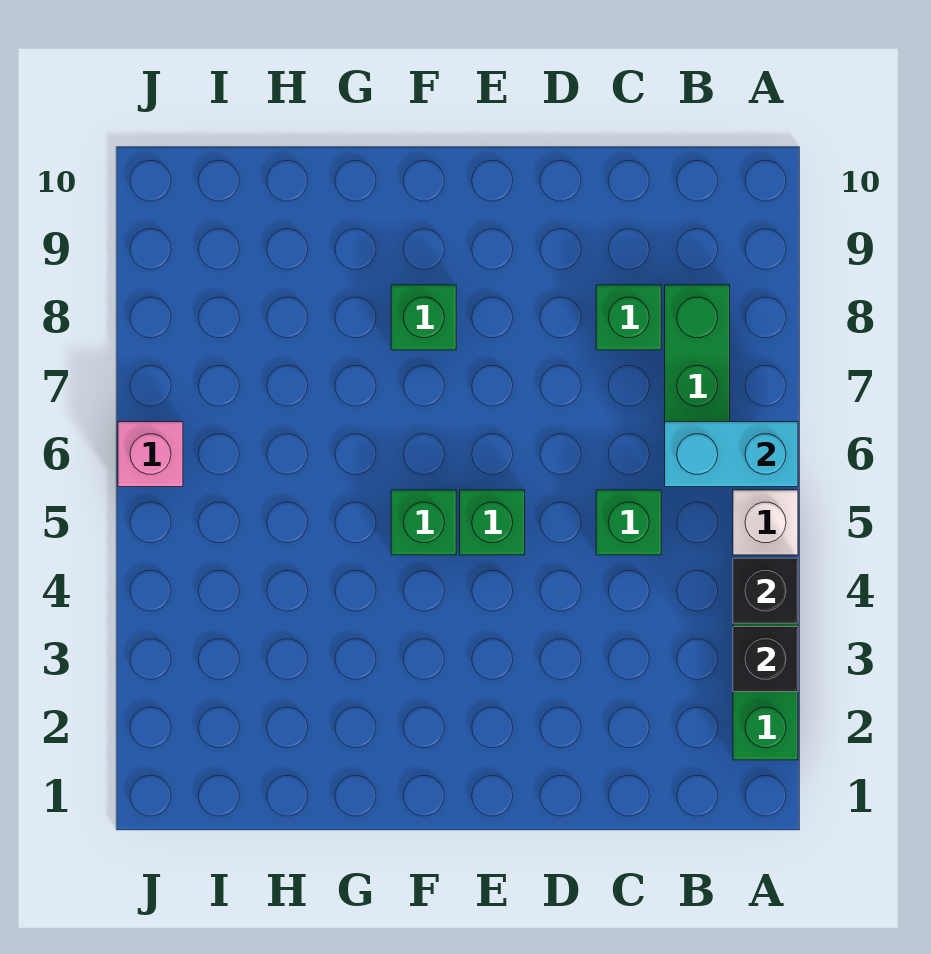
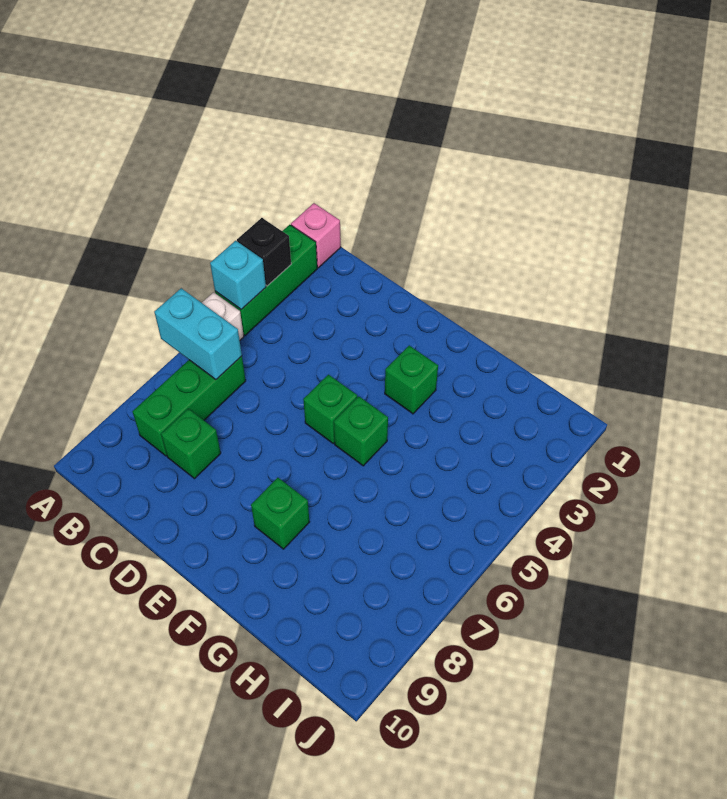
black 1x1 brick [733,558,798,623] -> cyan 1x1 brick [210,241,266,309]
green 1x1 brick [596,490,661,555] -> green 1x1 brick moved to [385,346,438,414]
pink 1x1 brick [118,422,183,487] -> pink 1x1 brick moved to [291,203,341,268]

